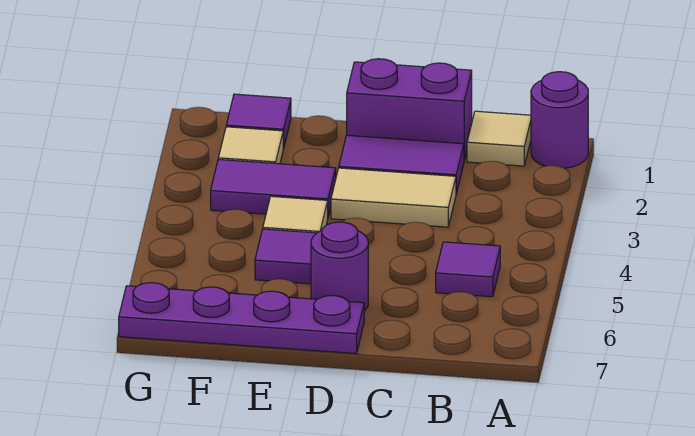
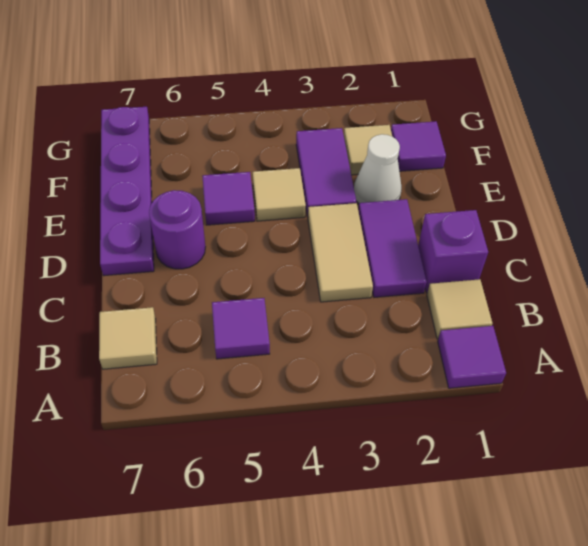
purple 1x1 round brick [531,72,588,168] -> purple 1x1 tile [438,326,506,388]
none -> tan 1x1 tile [99,307,157,369]
purple 1x2 brick [347,59,472,161] -> purple 1x1 brick [418,210,488,293]
none -> white 1x1 cone [354,134,401,203]

